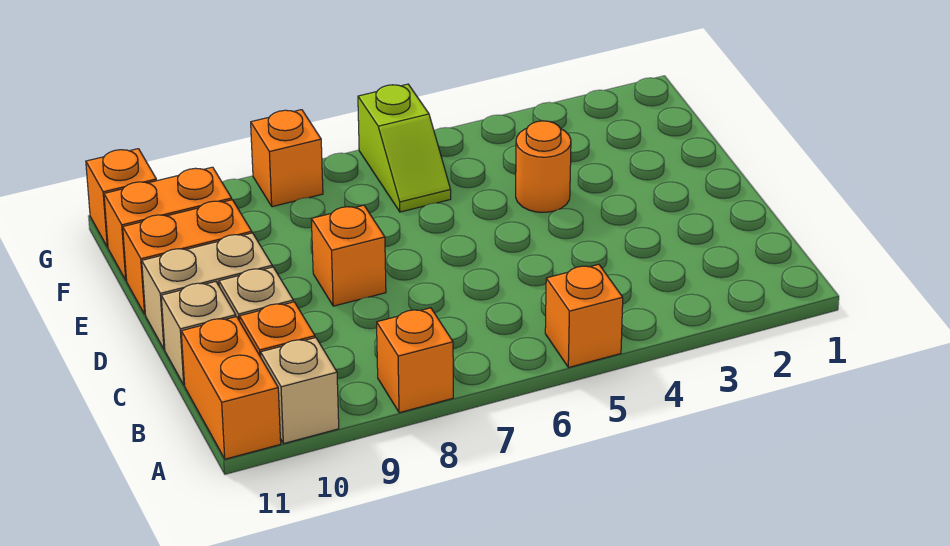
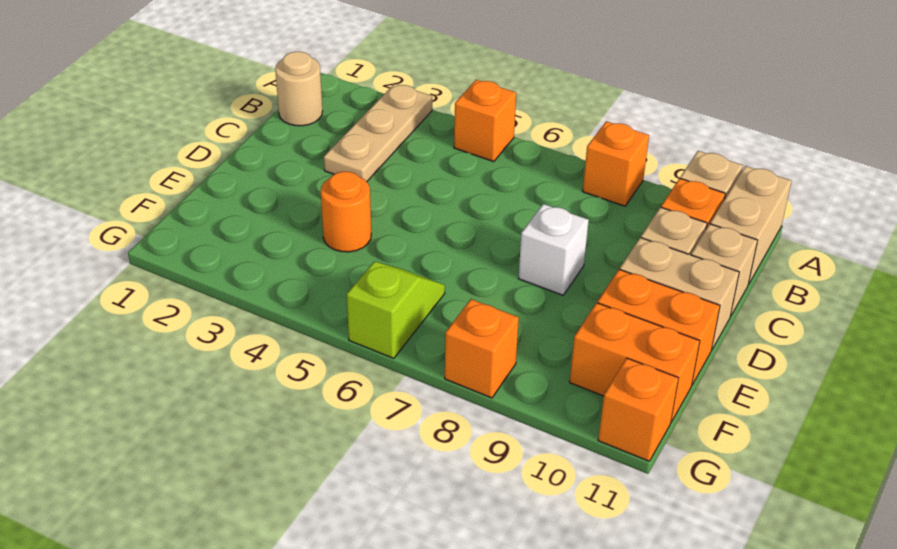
none -> tan 1x3 plate [324,84,432,182]
orange 1x2 brick [181,317,281,459] -> tan 1x2 brick [710,166,791,285]
none -> tan 1x1 round brick [275,52,322,126]
orange 1x1 brick [311,205,386,306] -> white 1x1 brick [518,204,589,295]

